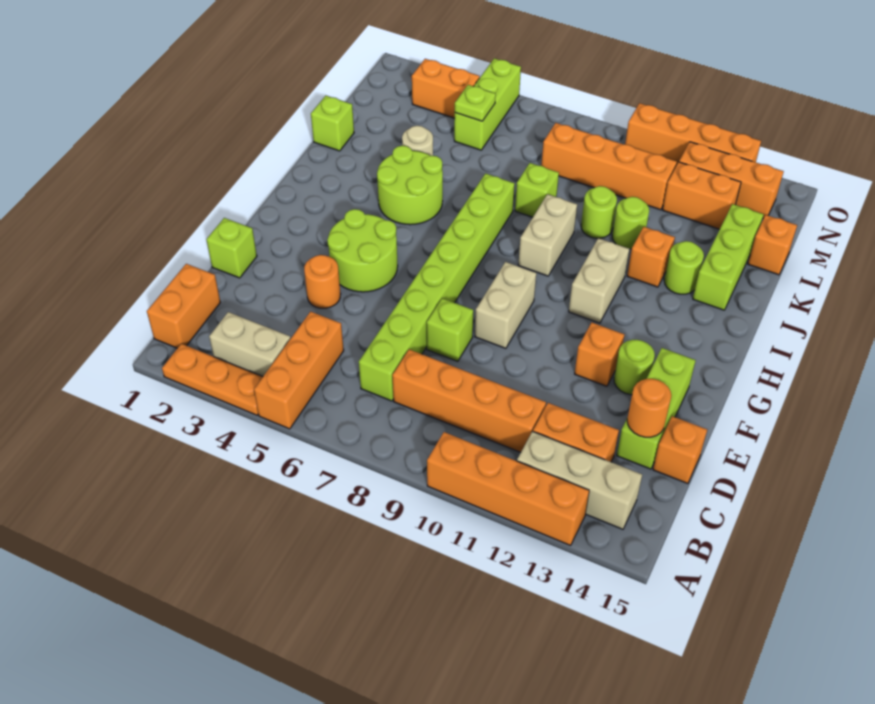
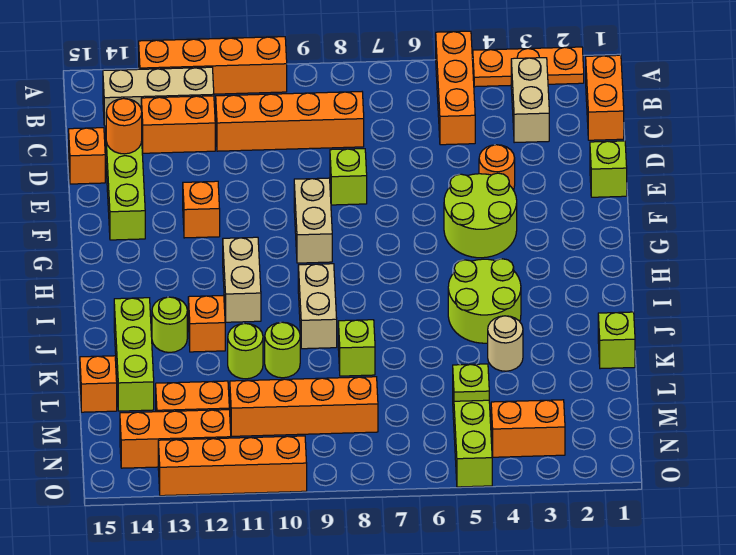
tan 1x2 brick [209,312,291,376] -> tan 1x2 brick turned to [511,58,549,143]
lime 1x8 brick [359,173,515,401] -> none
lime 1x1 round brick [614,340,655,395] -> none

